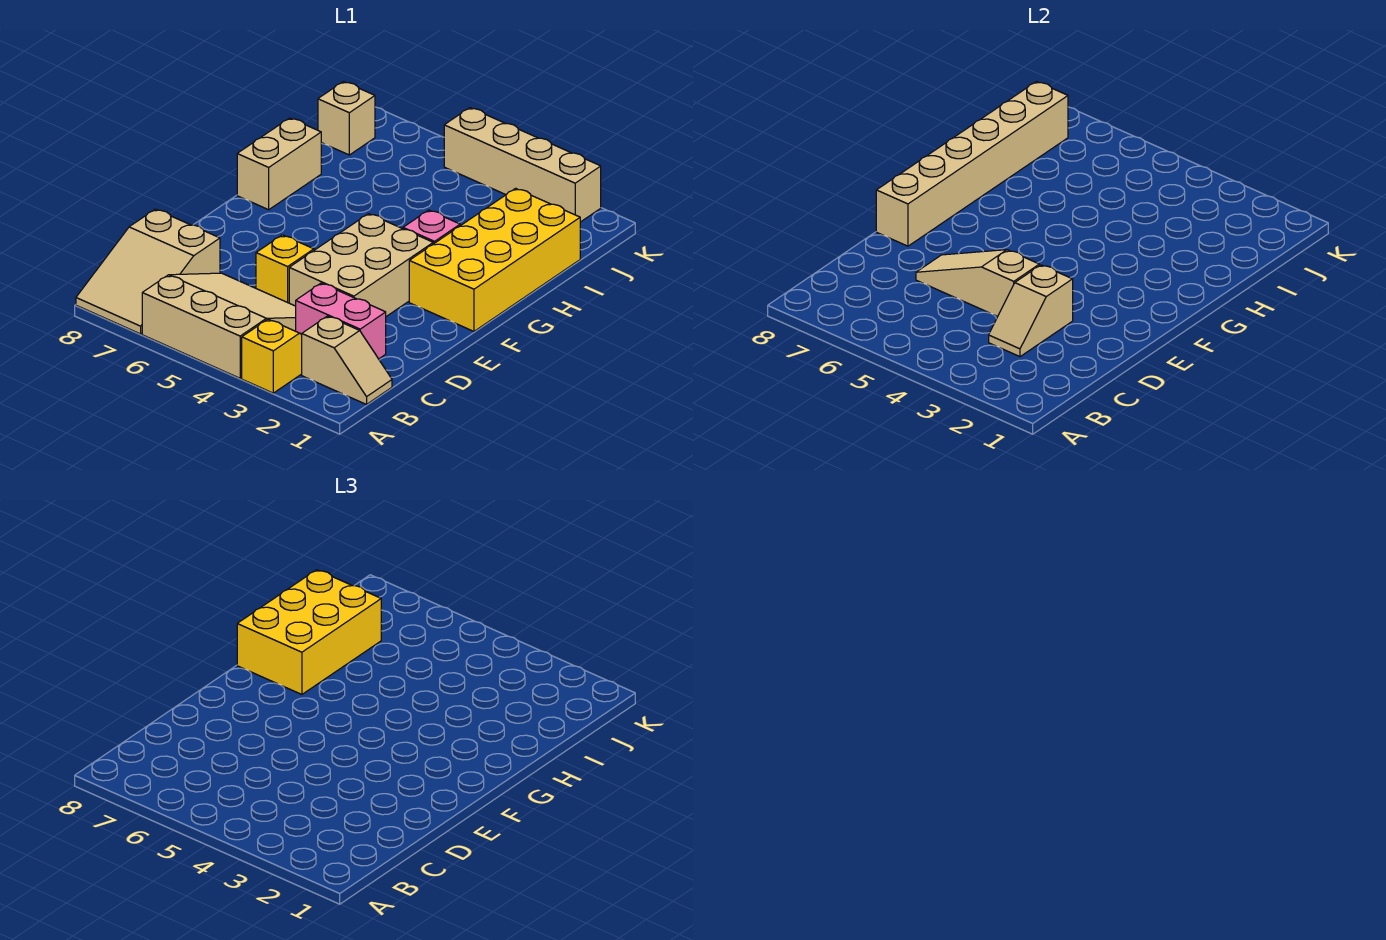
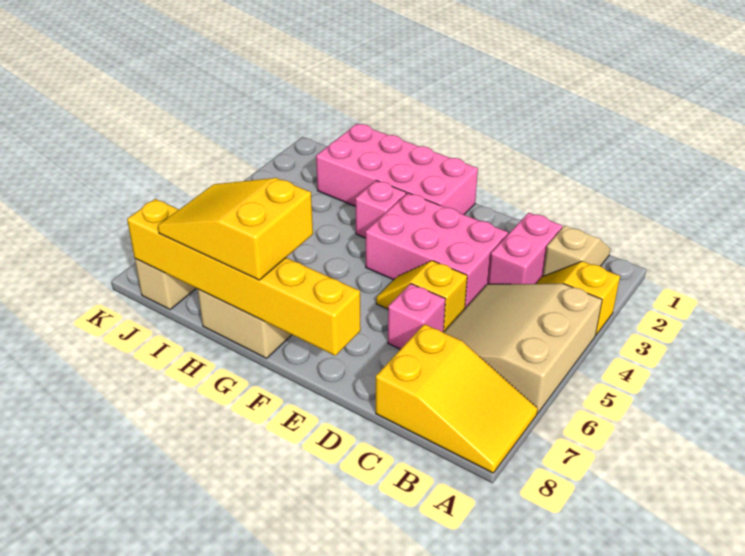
tan 2x3 slope [76,209,220,334] -> yellow 2x3 slope [376,324,538,473]
tan 1x2 slope [989,265,1073,357] -> none
tan 2x3 brick [289,214,433,316] -> pink 2x3 brick [366,193,508,308]
tan 1x3 slope [916,250,1039,317] -> none
none -> pink 1x1 brick [388,284,446,349]
tan 1x6 brick [876,82,1068,246] -> yellow 1x6 brick [127,199,361,356]
yellow 2x4 brick [409,188,580,331] -> pink 2x4 brick [316,124,478,215]
yellow 2x3 brick [237,570,381,694] -> yellow 2x3 slope [158,178,313,280]
tan 1x4 brick [444,108,601,222] -> none

